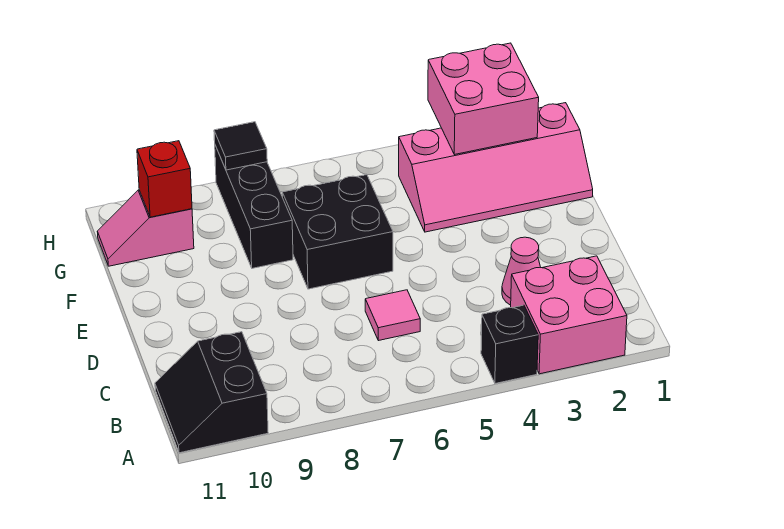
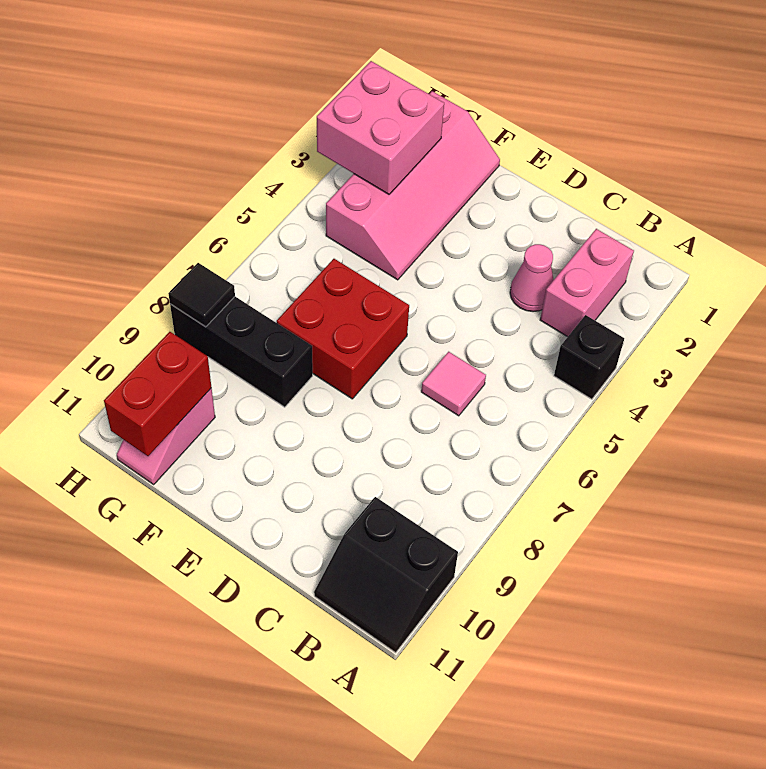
pink 2x2 brick [511,256,627,374] -> pink 1x2 brick [540,229,634,337]
black 2x2 brick [282,175,393,289] -> red 2x2 brick [277,259,409,399]
red 1x1 brick [137,141,192,217] -> red 1x2 brick [104,332,212,456]

